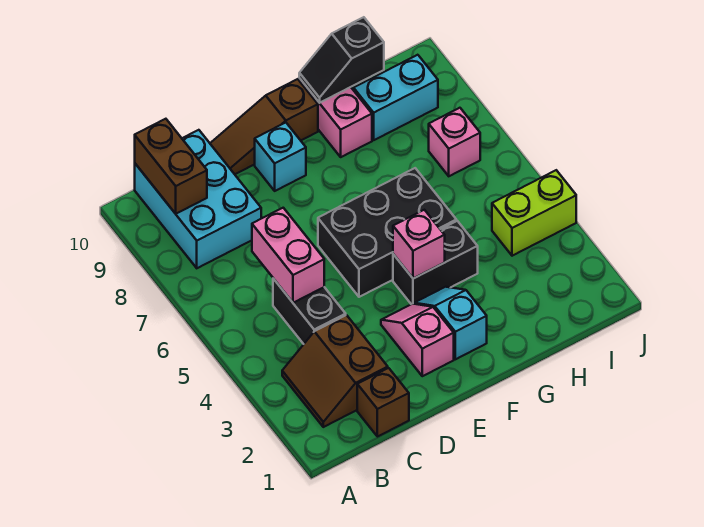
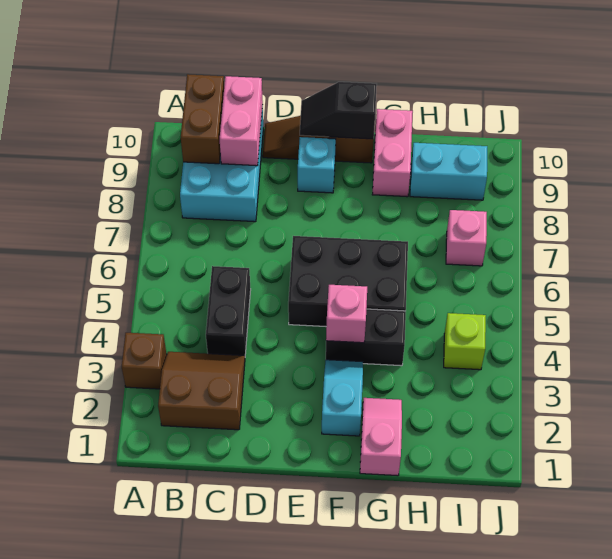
brown 2x2 slope [282,315,388,427] -> brown 2x2 slope turned to [158,352,245,430]
brown 1x1 brick [357,368,409,437] -> brown 1x1 brick moved to [122,333,167,389]
pink 1x2 brick [252,208,324,303] -> pink 1x2 brick moved to [220,76,263,166]
pink 1x2 slope [381,304,454,376] -> pink 1x2 slope moved to [360,398,402,476]
black 1x2 slope [299,17,384,103] -> black 1x2 slope moved to [300,82,377,139]
lime 1x2 brick [492,170,576,256] -> lime 1x1 brick [444,313,486,370]

